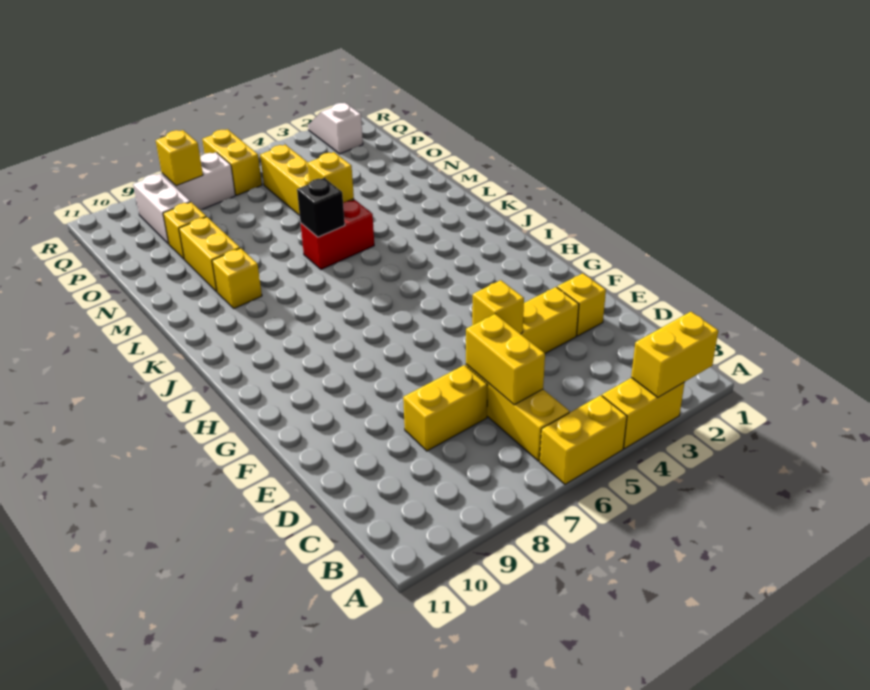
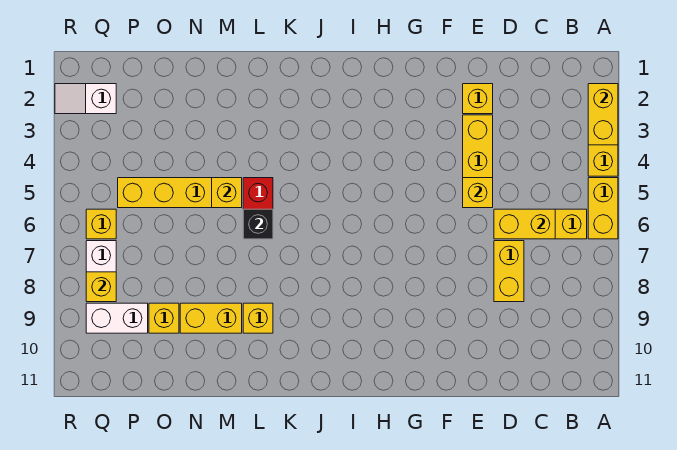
yellow 1x2 brick [202,129,262,195] -> yellow 1x1 brick [86,209,116,239]

